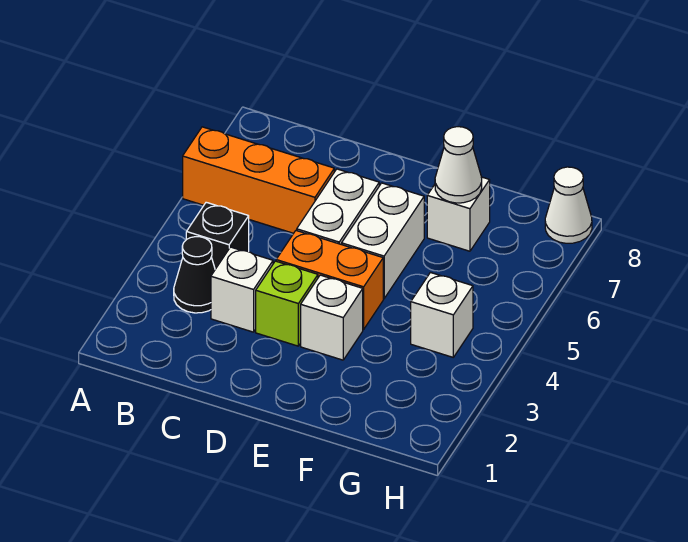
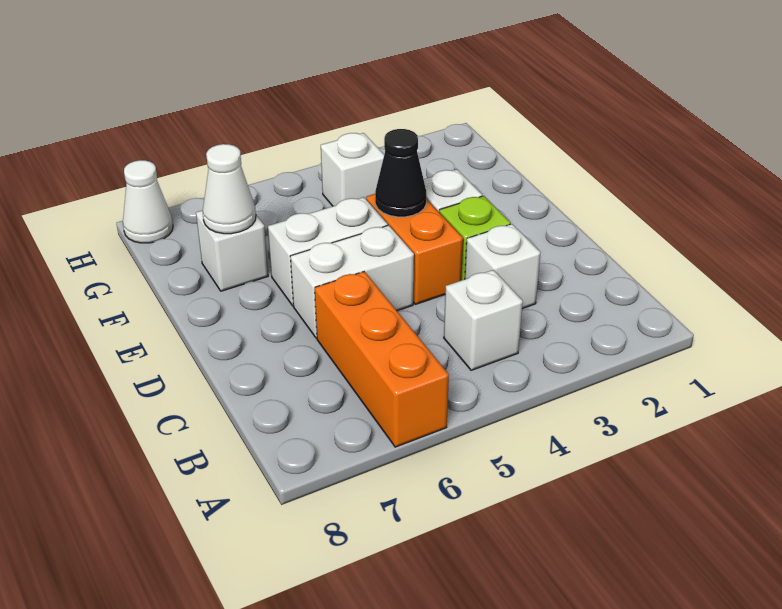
black 1x1 cone [174,237,215,313] -> black 1x1 cone moved to [375,129,426,217]
black 1x1 brick [186,202,249,269] -> white 1x1 brick [444,270,523,370]

